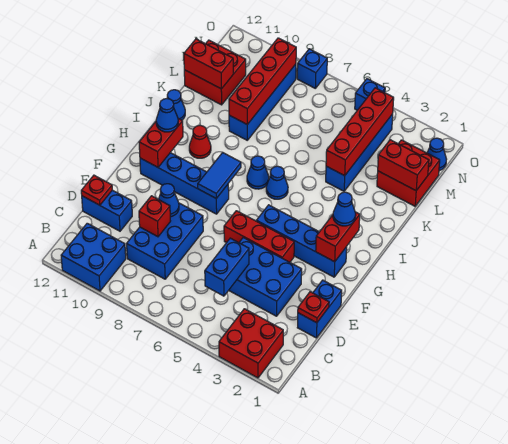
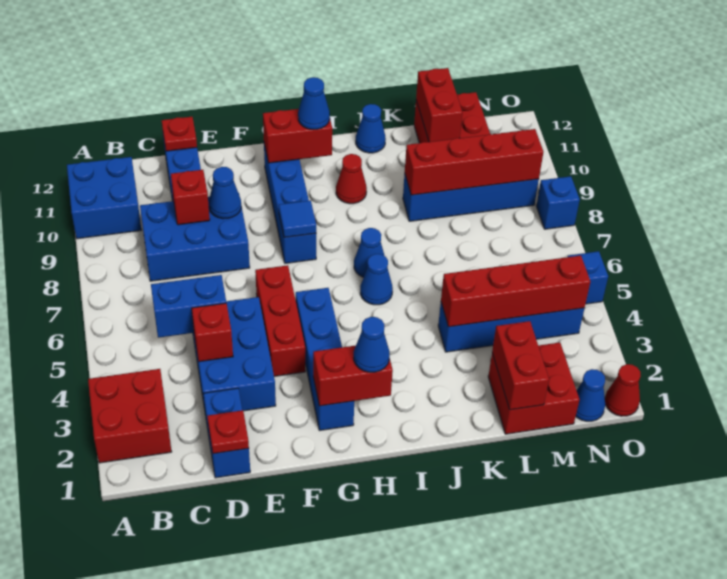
blue 1x2 brick [297,280,342,338] -> blue 1x2 brick turned to [203,388,250,478]
none -> red 1x1 brick [192,303,233,362]
blue 1x2 tile [198,152,241,198] -> blue 1x1 tile [279,200,316,237]
none -> red 1x1 cone [605,364,640,416]

